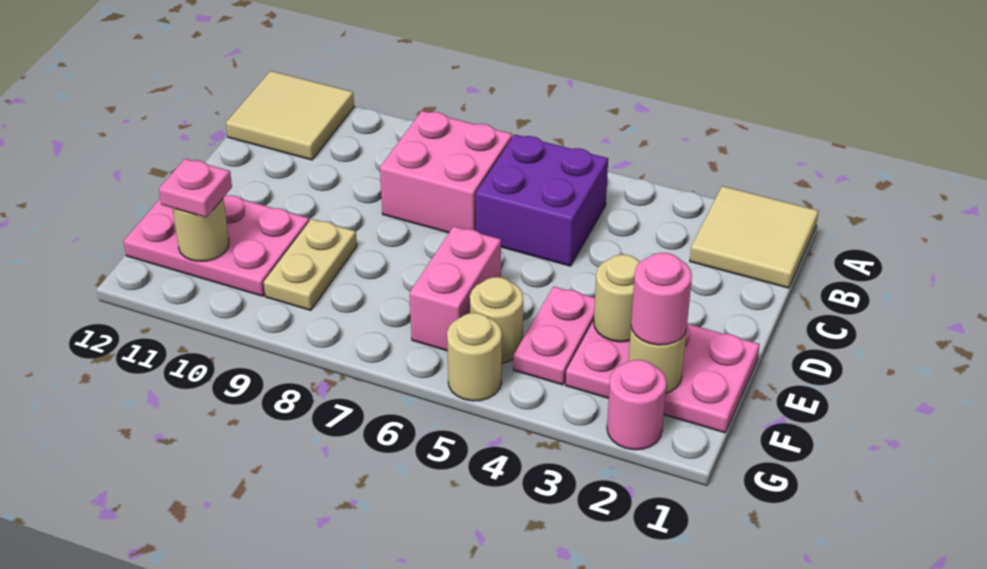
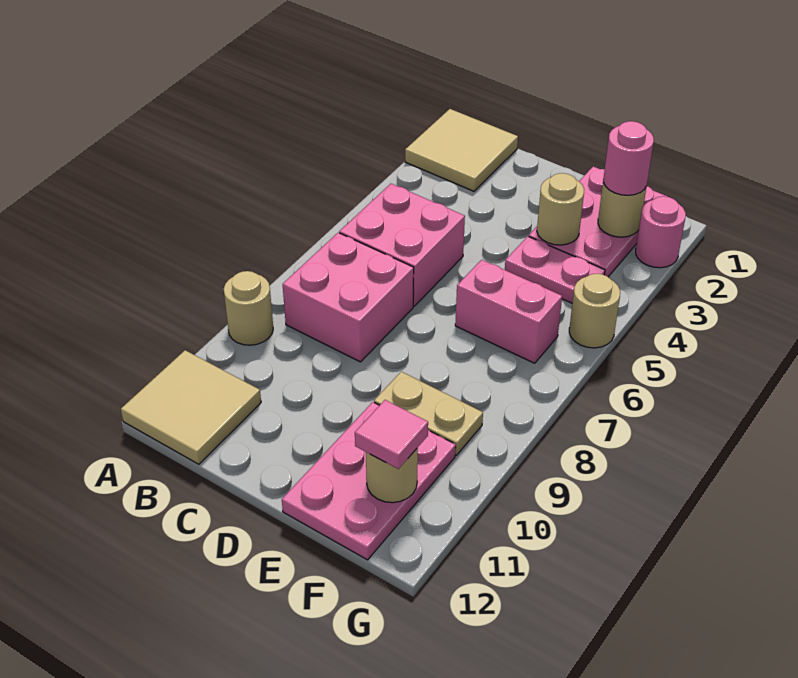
purple 2x2 brick [476,135,608,266] -> pink 2x2 brick [339,184,465,306]
tan 1x1 round brick [470,277,523,363] -> tan 1x1 round brick moved to [224,271,273,345]
pink 1x1 plate [159,159,232,218] -> pink 1x1 tile [355,400,428,469]

